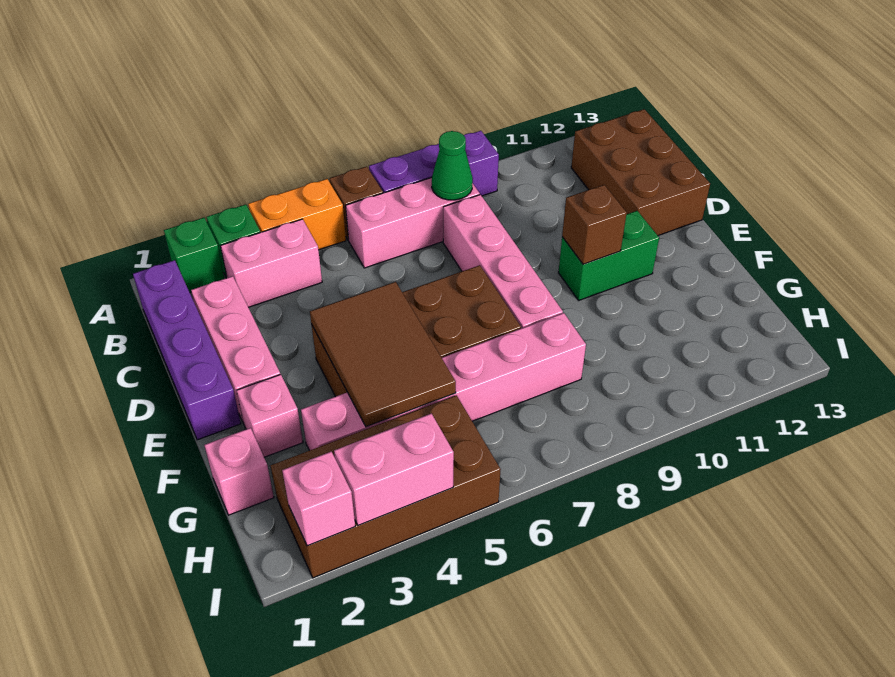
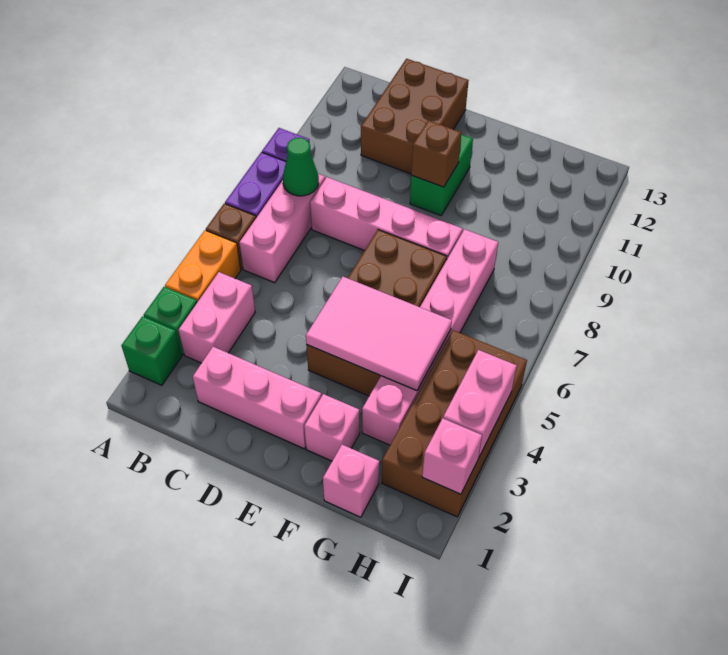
purple 1x4 brick [133,260,241,440] -> none
brown 2x3 brick [571,109,710,236] -> brown 2x3 brick turned to [361,59,469,174]
brown 2x3 tile [310,282,456,427] -> pink 2x3 tile [306,277,452,391]

